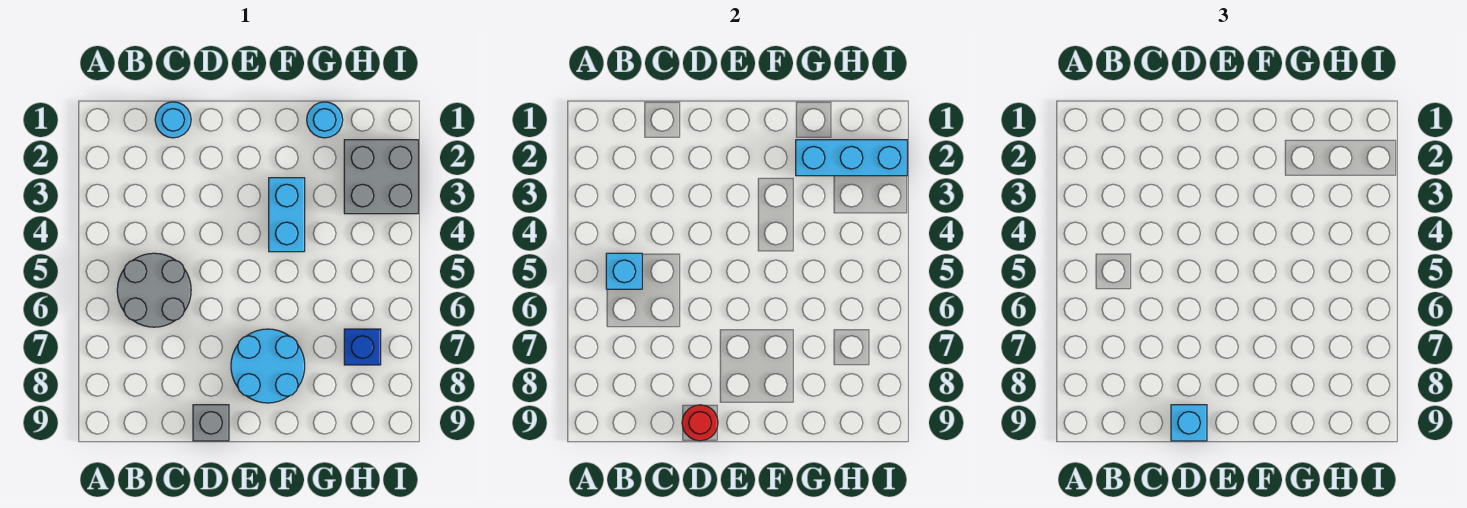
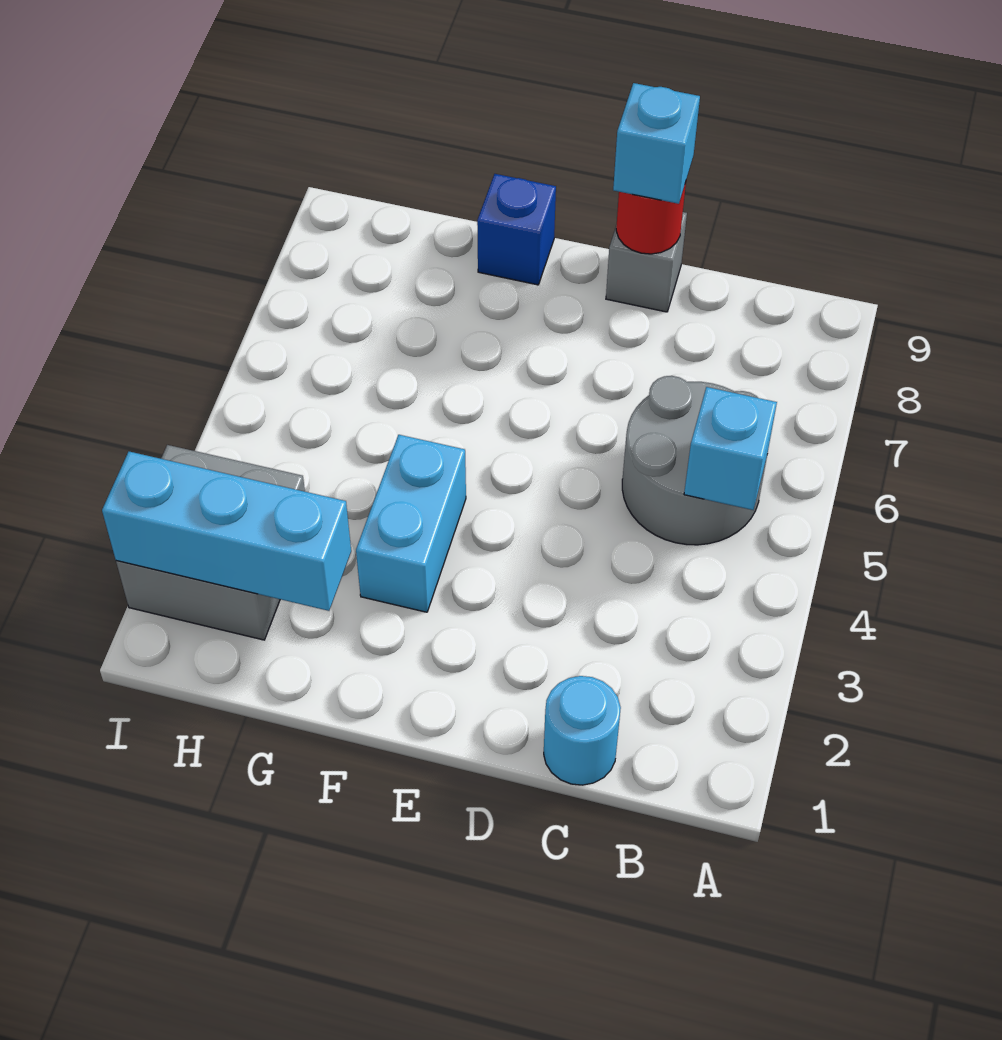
cyan 2x2 round brick [231,329,305,403] -> none
cyan 1x1 round brick [307,102,343,138] -> none
blue 1x1 brick [344,329,381,365] -> blue 1x1 brick moved to [477,174,556,285]

